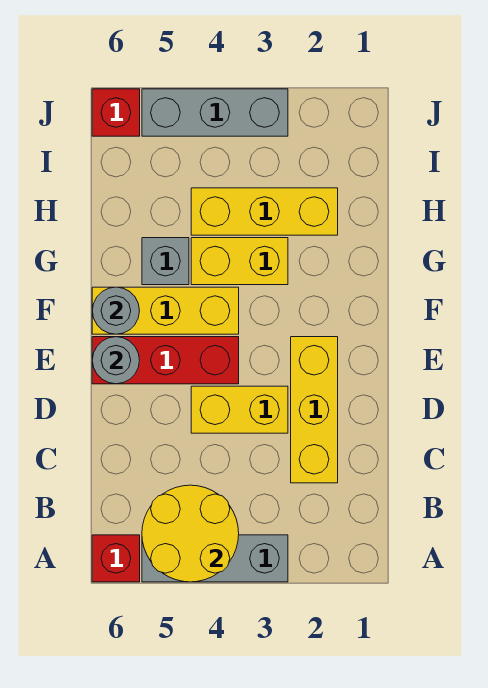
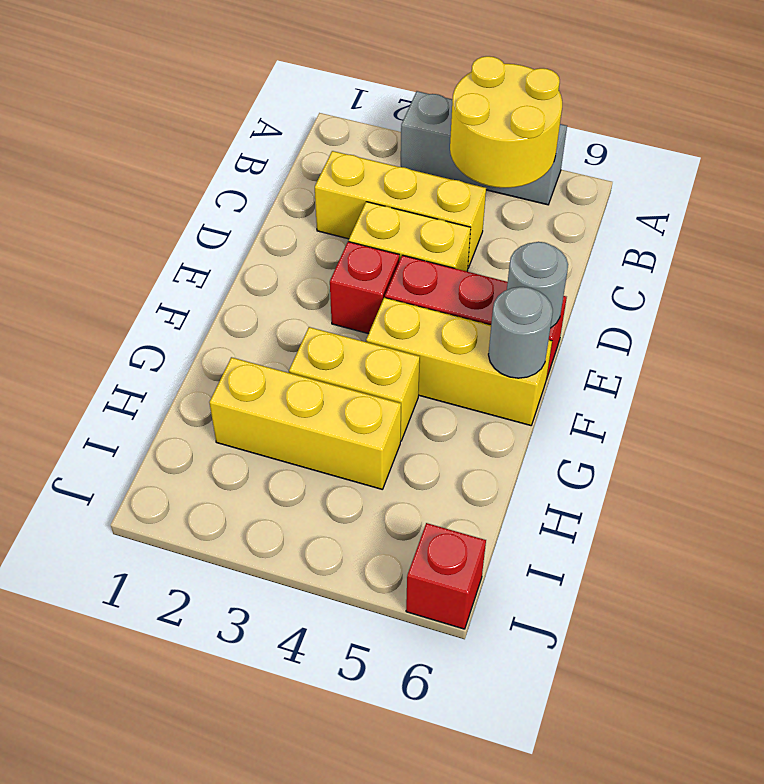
red 1x1 brick [92,535,140,582] -> red 1x1 brick moved to [330,242,399,334]
yellow 1x3 brick [291,337,338,483] -> yellow 1x3 brick turned to [315,151,486,268]
grey 1x1 brick [142,238,189,285] -> none
grey 1x3 brick [142,89,288,136] -> none

